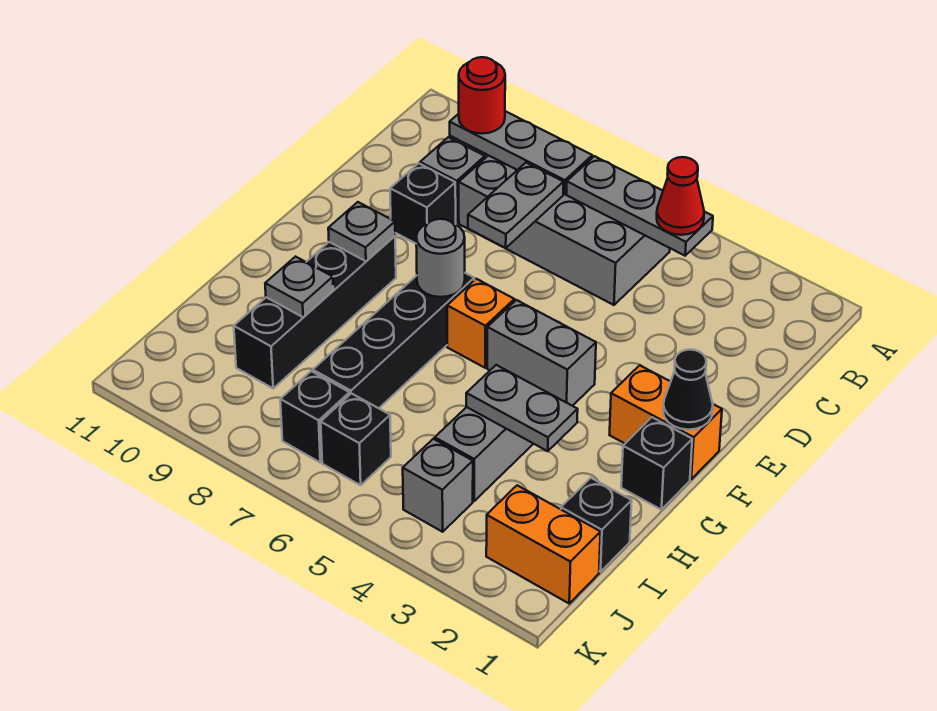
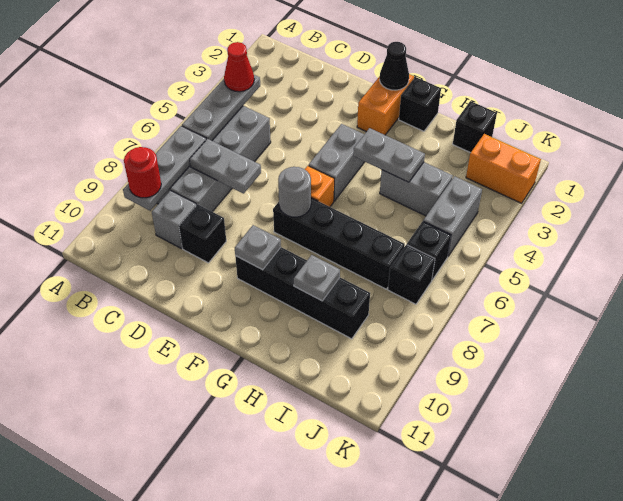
grey 1x2 plate [466,365,578,451] -> grey 1x2 plate turned to [353,128,425,182]
orange 1x2 brick [486,485,601,603] -> orange 1x2 brick turned to [466,134,541,203]
grey 1x1 brick [403,439,473,532] -> grey 1x2 brick [423,176,482,256]

